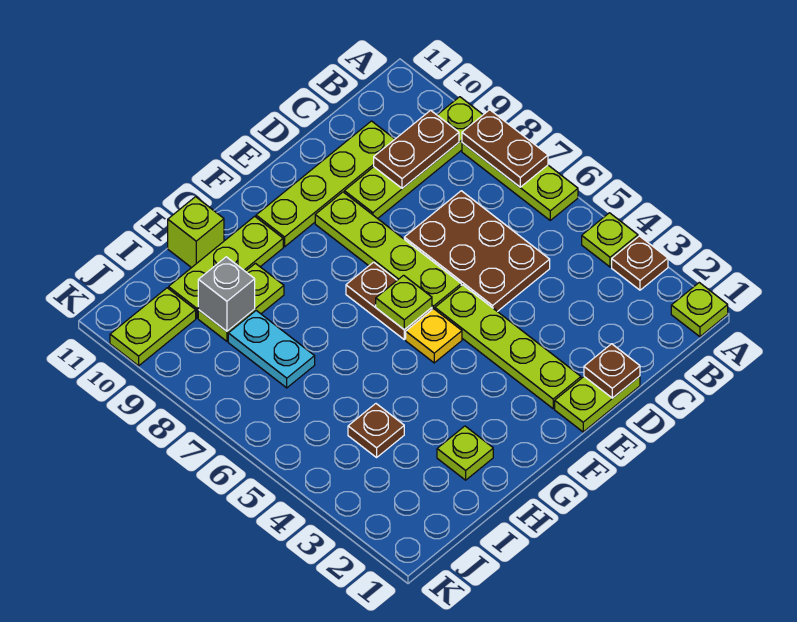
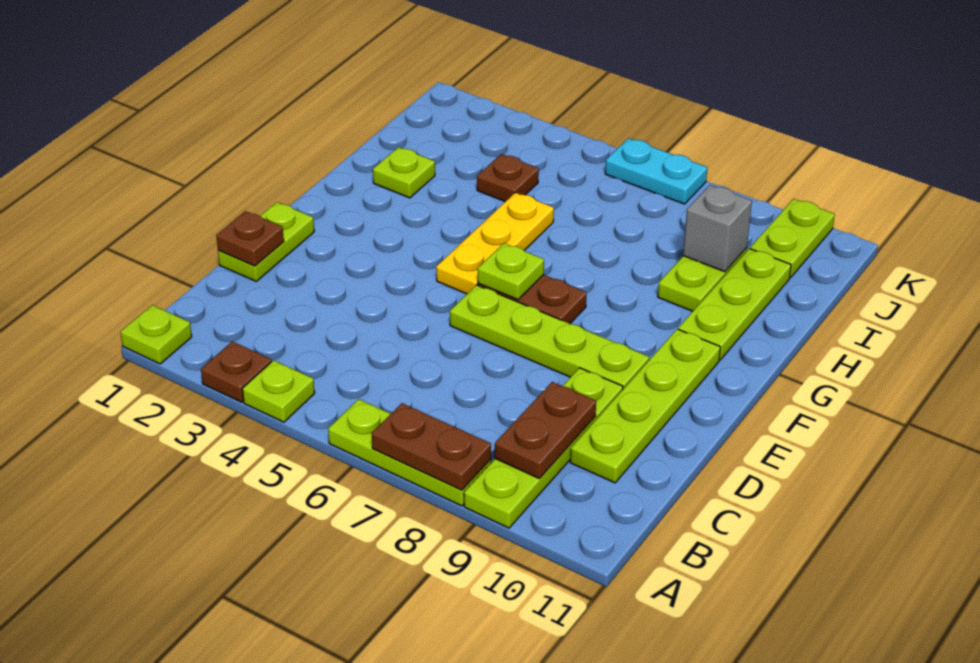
brown 2x3 plate [404,191,550,312] -> none
lime 1x4 plate [435,285,581,409] -> none
yellow 1x1 plate [406,309,462,363] -> yellow 1x3 plate [436,193,554,294]
lime 1x1 brick [168,197,224,268] -> none
cyan 1x2 plate [228,311,315,388] -> cyan 1x2 plate moved to [605,138,707,204]

